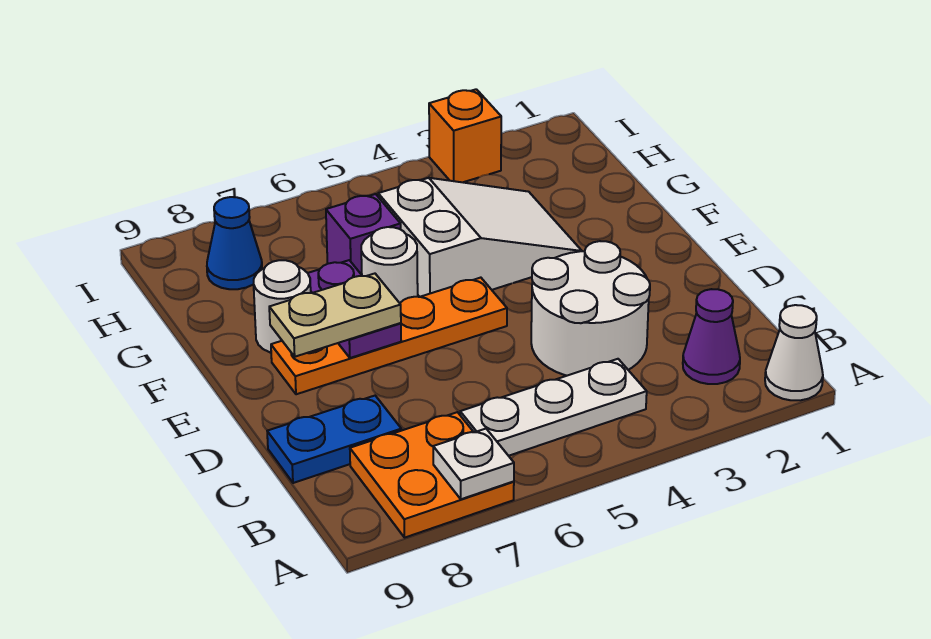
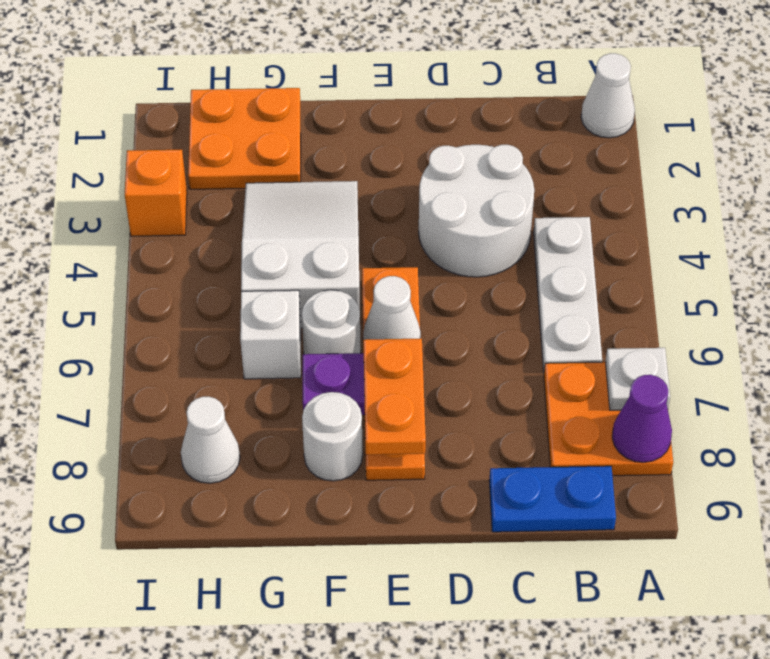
purple 1x1 cone [683,289,740,384] -> purple 1x1 cone moved to [612,375,672,462]
blue 1x2 plate [267,396,401,483] -> blue 1x2 plate turned to [489,466,616,532]
none -> white 1x1 cone [363,276,421,340]
tan 1x2 plate [269,274,401,357] -> orange 1x2 plate [363,338,426,455]
none -> orange 2x2 plate [188,88,301,189]
purple 1x1 brick [326,194,401,275] -> white 1x1 brick [240,290,301,379]
blue 1x1 cone [207,197,262,289] -> white 1x1 cone [181,397,240,483]

